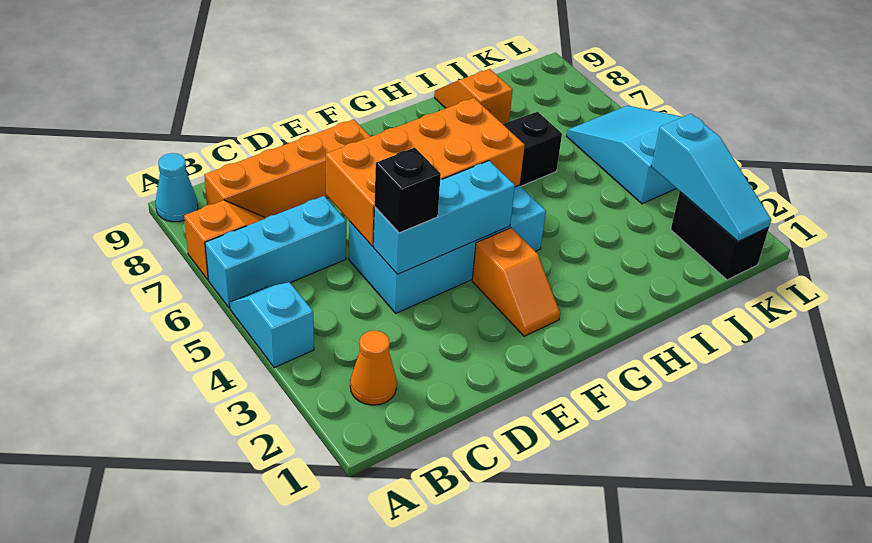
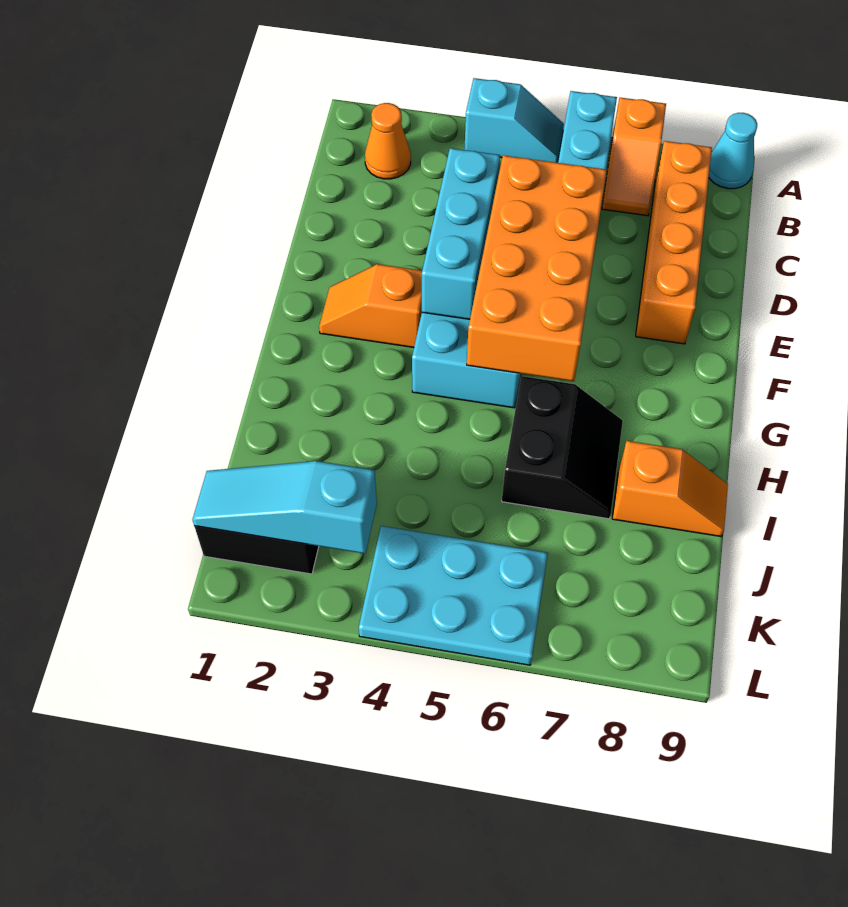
black 1x1 brick [375,148,441,233] -> none
cyan 2x3 slope [567,106,682,204] -> cyan 2x3 plate [359,526,548,665]

